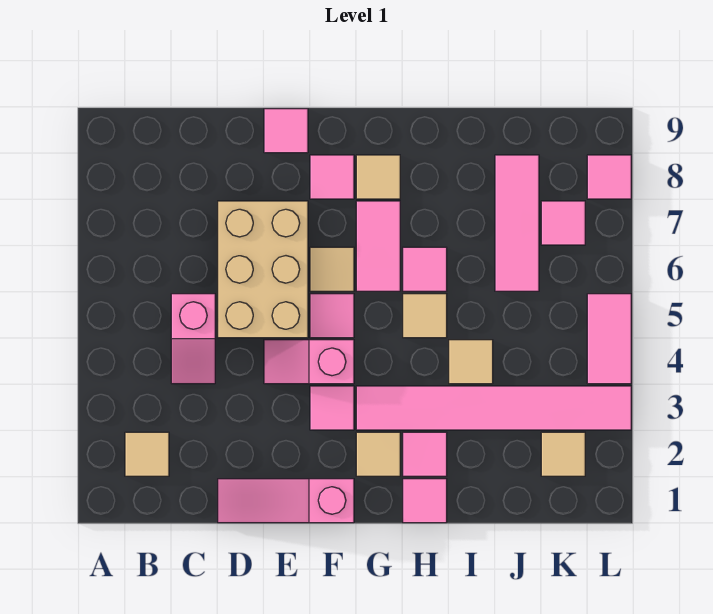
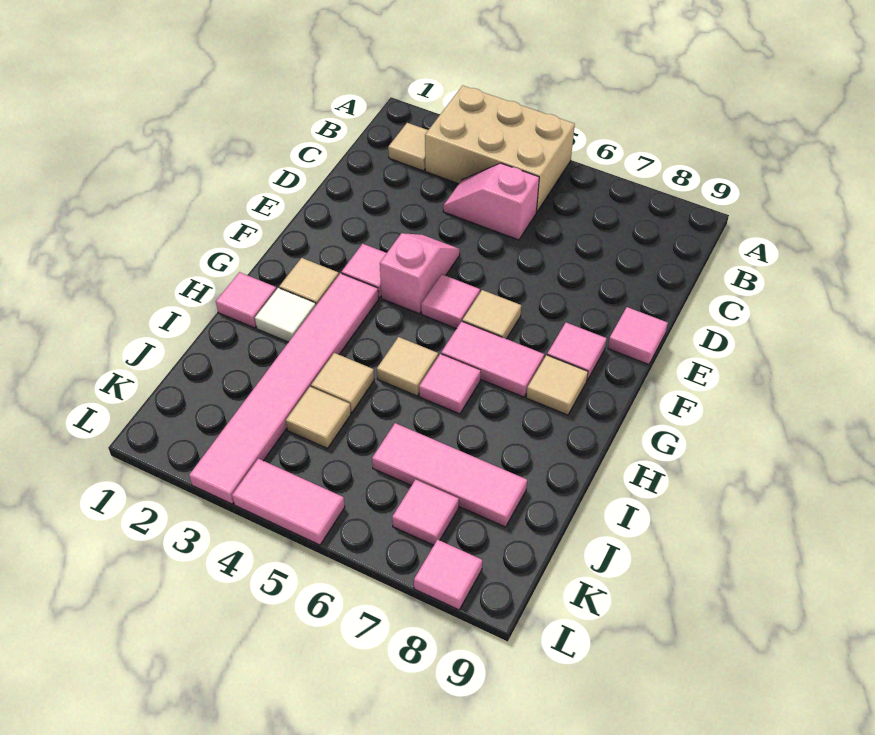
pink 1x3 slope [218,479,354,523] -> none
tan 2x3 brick [218,201,308,338] -> tan 2x3 brick moved to [425,86,575,212]
pink 1x1 tile [403,432,447,476] -> white 1x1 tile [255,288,316,342]
tan 1x1 tile [541,432,585,476] -> tan 1x1 tile moved to [286,387,351,448]

